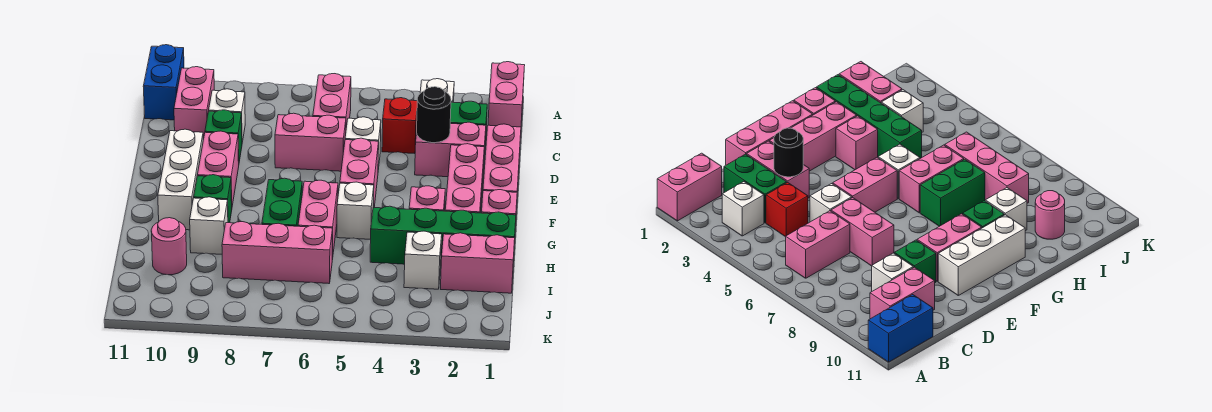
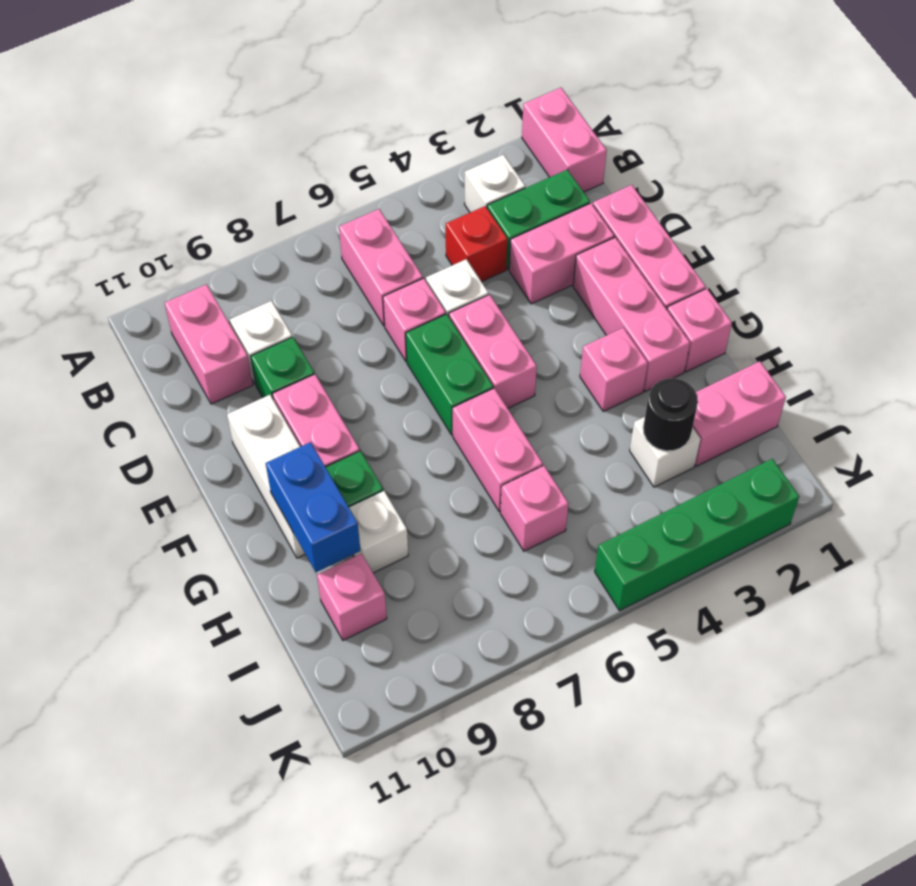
blue 1x2 brick [143,45,184,120] -> blue 1x2 brick moved to [266,442,360,572]
black 1x1 round brick [417,87,451,143] -> black 1x1 round brick moved to [643,378,698,451]
pink 1x2 brick [275,113,346,171] -> pink 1x1 brick [383,278,446,361]
white 1x1 brick [337,182,374,239] -> none
green 1x2 brick [262,178,302,226] -> green 1x2 brick moved to [406,314,493,435]
green 1x4 brick [370,206,516,264] -> green 1x4 brick moved to [595,459,799,611]
pink 1x3 brick [222,222,333,283] -> pink 1x1 brick [500,466,569,551]
pink 1x1 round brick [151,218,187,275] -> pink 1x1 brick [317,554,387,640]

